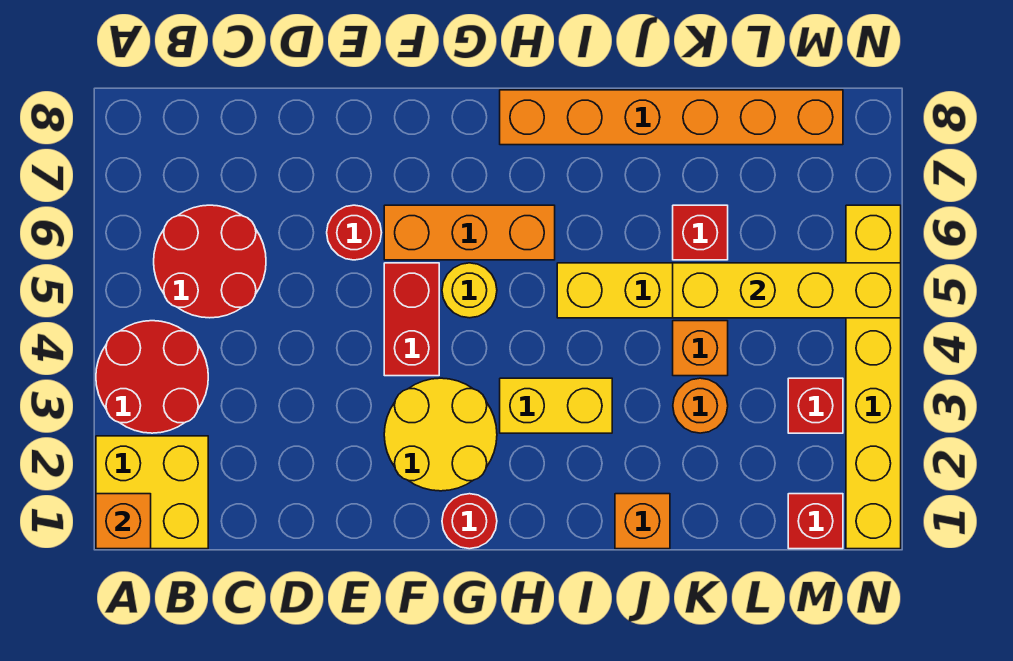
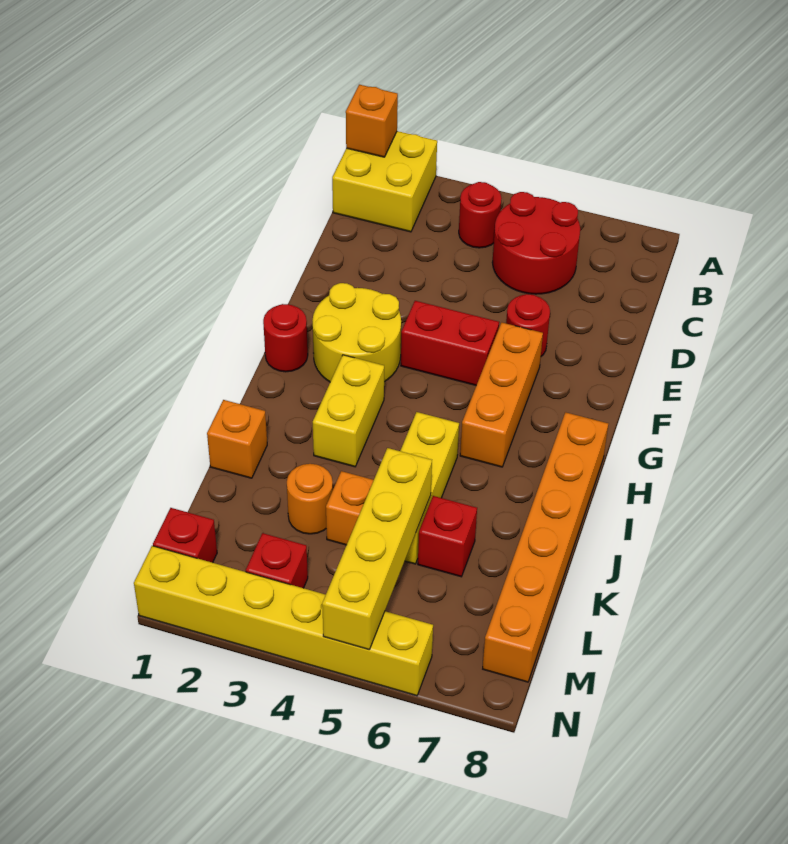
red 2x2 round brick [96,321,208,433] -> red 1x1 round brick [459,182,502,248]
yellow 1x1 round brick [442,263,497,318] -> none

